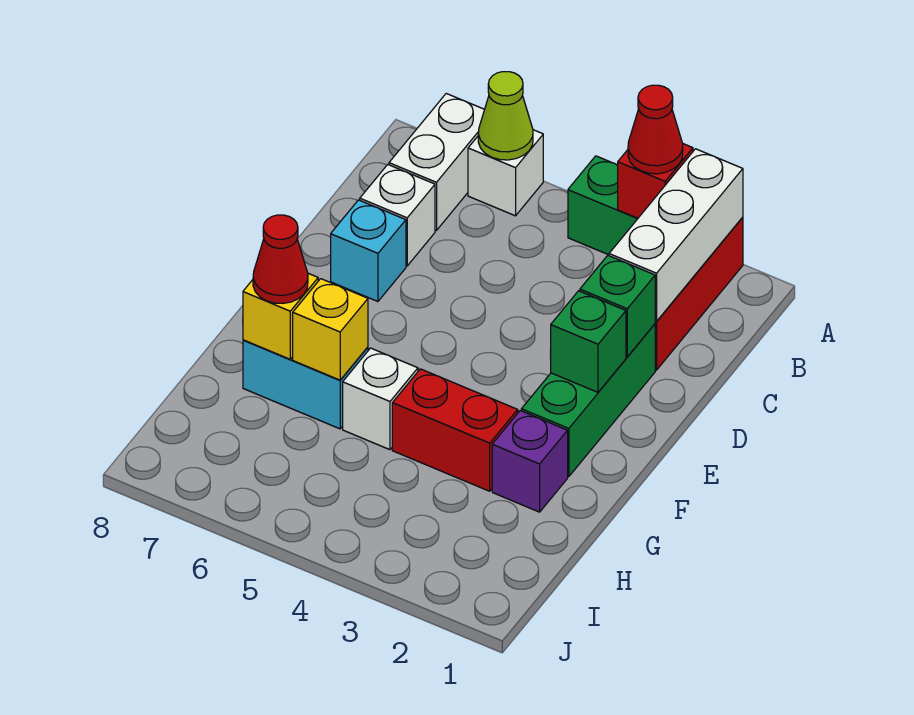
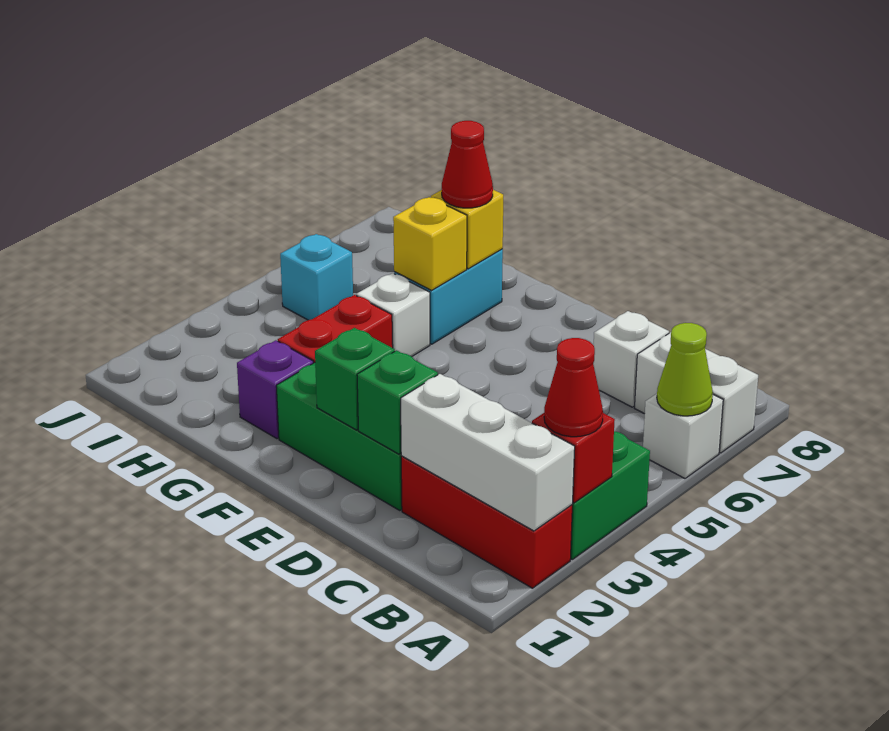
cyan 1x1 brick [331,200,406,301] -> cyan 1x1 brick moved to [280,234,353,320]

